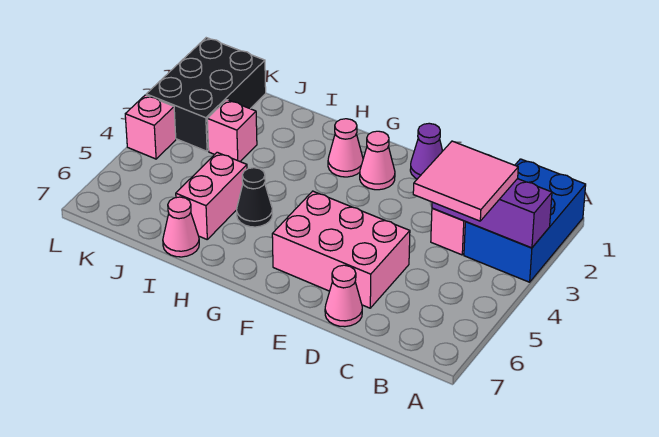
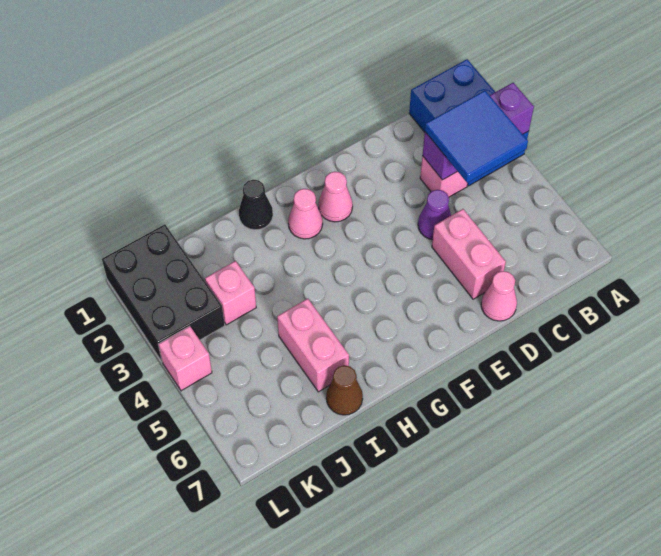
pink 2x2 tile [413,141,518,221] -> blue 2x2 tile [425,91,528,183]
pink 2x3 brick [272,191,410,308] -> pink 1x2 brick [432,209,506,299]
purple 1x1 cone [410,123,442,179] -> purple 1x1 cone moved to [418,190,451,240]
black 1x1 cone [237,168,272,227] -> black 1x1 cone moved to [239,180,273,230]
pink 1x1 cone [163,197,199,257] -> brown 1x1 cone [326,365,363,415]

